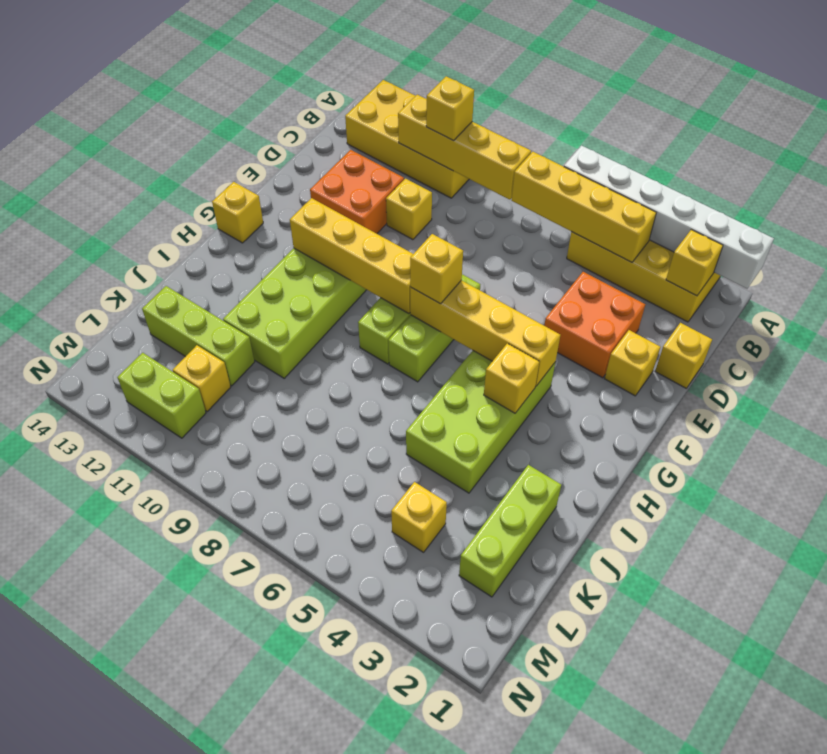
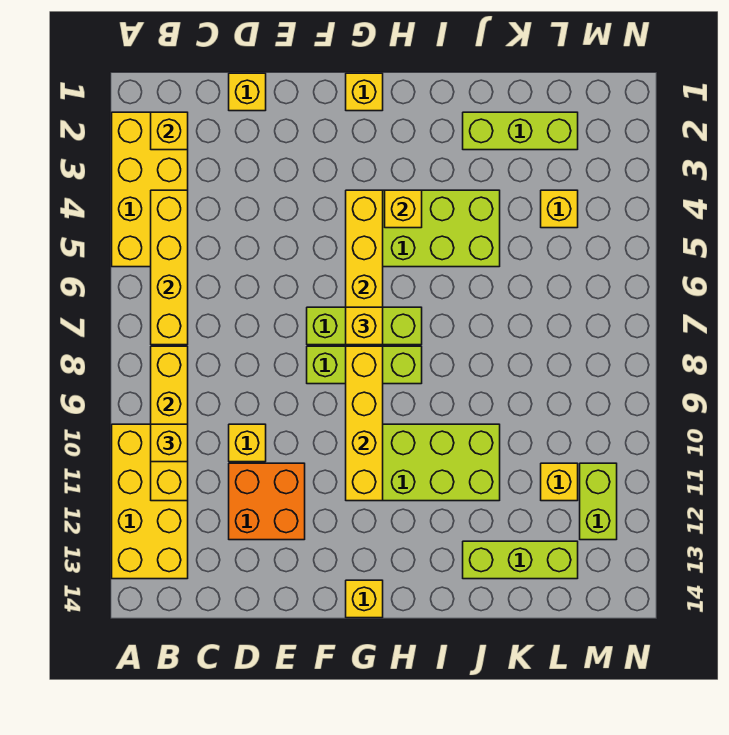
white 1x6 brick [564,146,774,289] -> none
orange 2x2 brick [544,272,645,378] -> none
yellow 1x1 brick [605,330,660,396] -> yellow 1x1 brick moved to [346,73,383,111]
lime 1x3 brick [142,286,255,386] -> lime 1x3 brick turned to [463,541,578,579]

